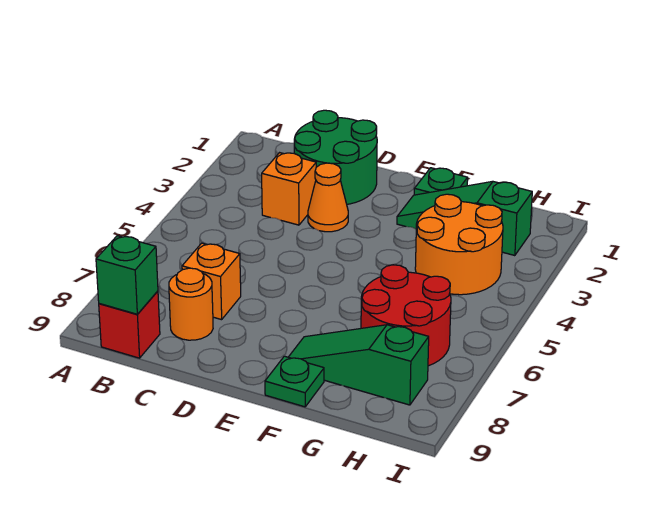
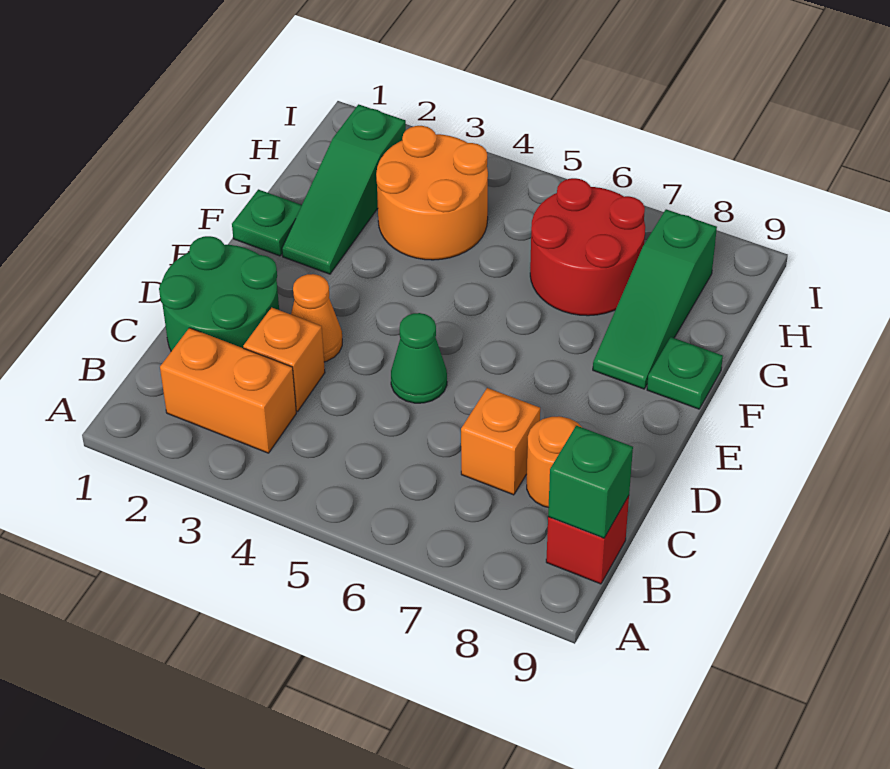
none -> orange 1x2 brick [160,328,296,453]
none -> green 1x1 cone [391,313,447,403]

